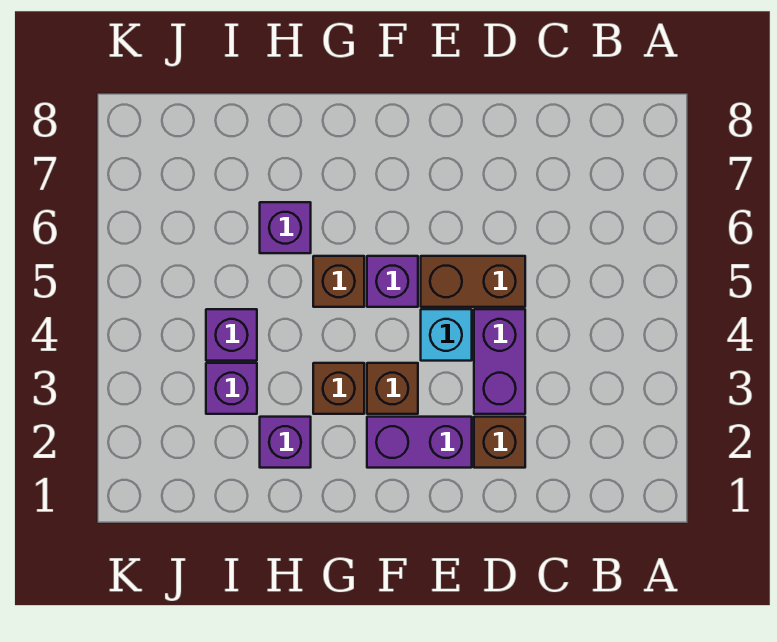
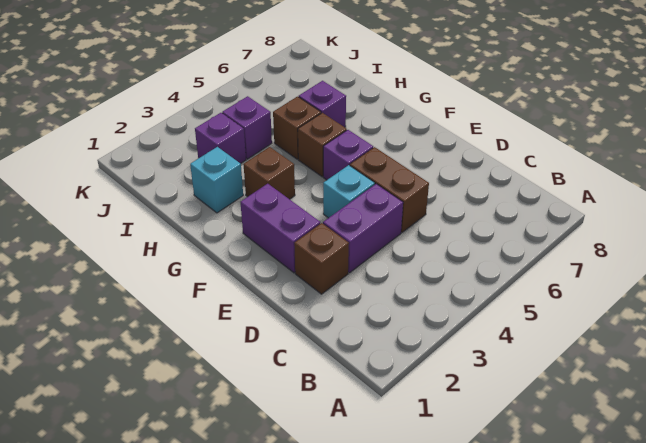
brown 1x1 brick [367,363,418,414] -> brown 1x1 brick moved to [273,97,321,159]
purple 1x1 brick [260,417,311,468] -> cyan 1x1 brick [190,147,243,213]

